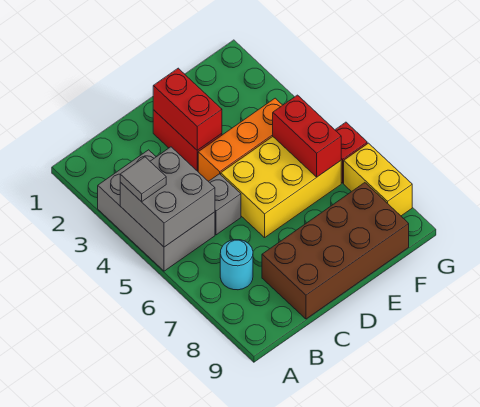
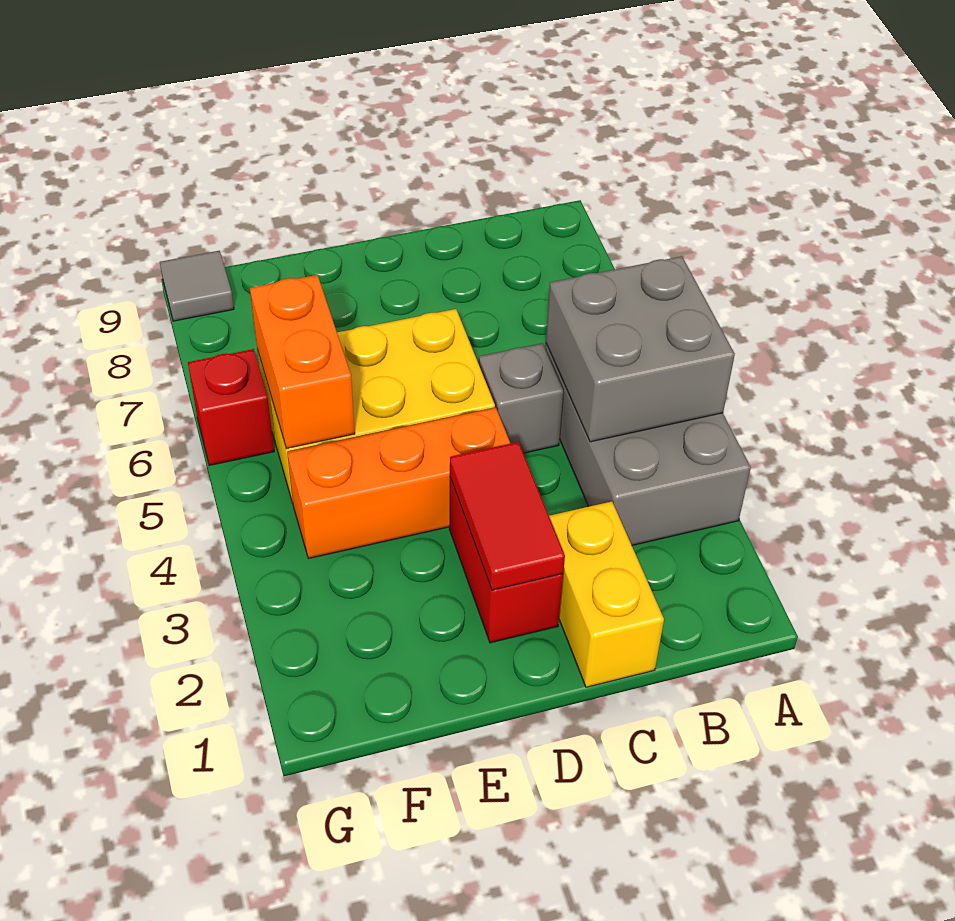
grey 1x1 tile [120,157,166,202] -> grey 1x1 tile moved to [160,251,234,321]
cyan 1x1 round brick [220,240,253,290] -> none
brown 2x4 brick [262,183,409,319] -> none
red 1x2 brick [153,68,222,150] -> red 1x2 tile [450,442,565,590]
red 1x2 brick [273,95,341,177] -> orange 1x2 brick [250,275,355,449]
yellow 1x2 brick [344,143,412,216] -> yellow 1x2 brick moved to [549,502,664,687]

